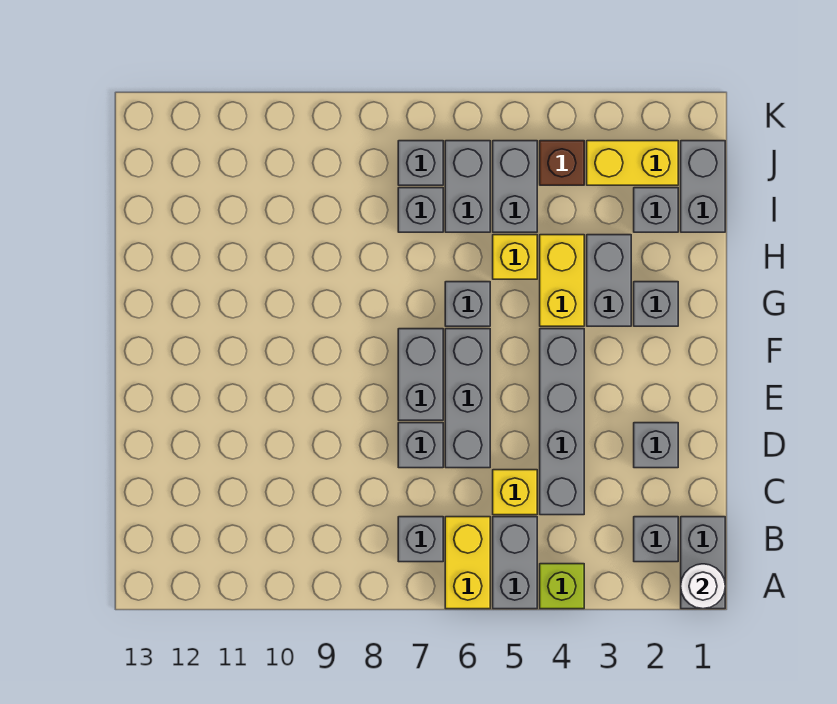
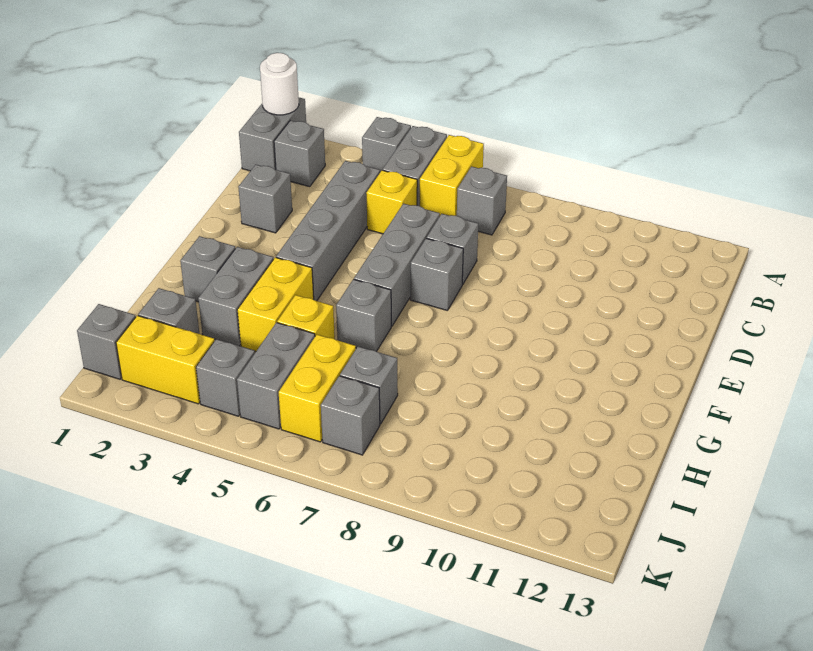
lime 1x1 brick [540,564,584,609] -> grey 1x1 brick [362,117,411,172]
grey 1x2 brick [398,329,443,420] -> grey 1x1 brick [410,238,463,311]
grey 1x2 brick [681,141,725,232] -> grey 1x1 brick [77,304,136,379]
grey 1x2 brick [445,141,490,232] -> yellow 1x2 brick [279,335,356,442]
brown 1x1 brick [540,141,584,185] -> grey 1x1 brick [196,339,255,416]

